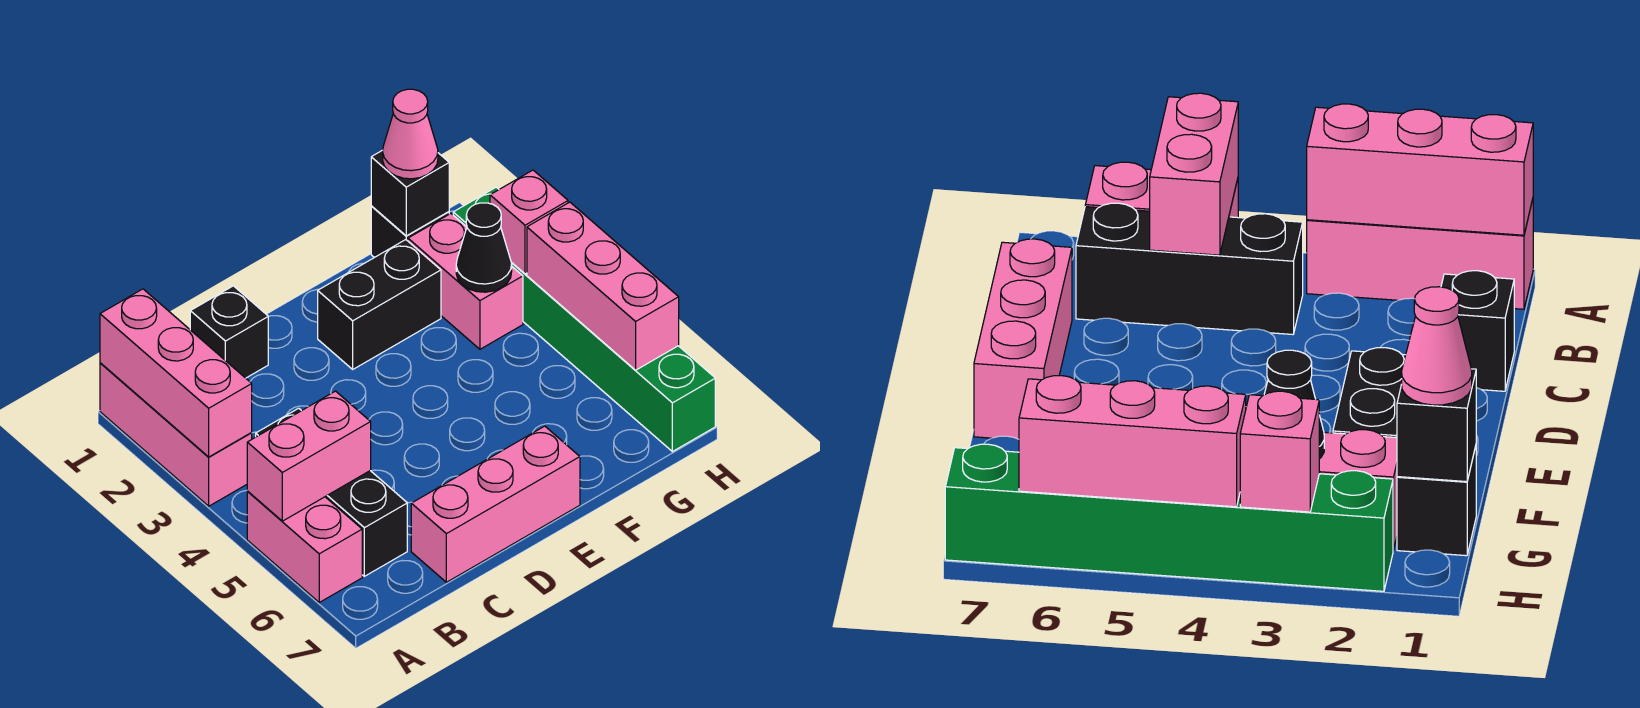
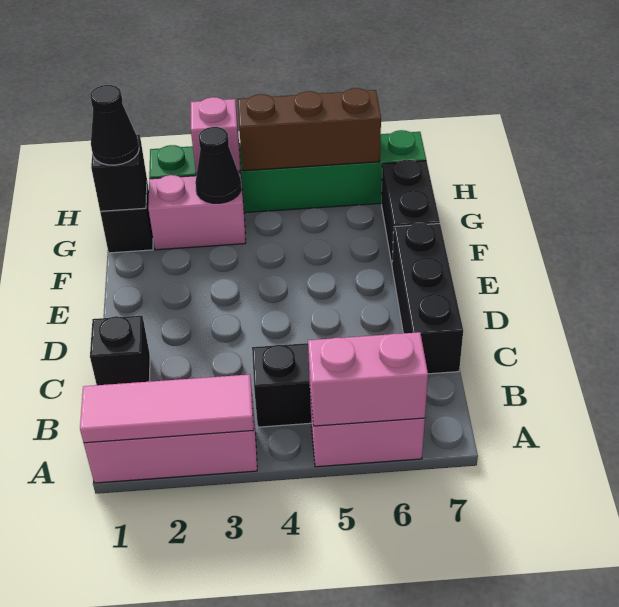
pink 1x3 brick [100,289,252,457] -> pink 1x3 tile [80,374,254,443]
pink 1x2 brick [247,391,371,521] -> pink 1x2 brick turned to [308,332,428,426]
pink 1x3 brick [411,426,580,582] -> black 1x3 brick [392,223,463,374]
black 1x2 brick [318,240,441,369] -> black 1x2 brick moved to [382,160,440,264]
pink 1x1 cone [383,89,438,179] -> black 1x1 cone [90,85,139,165]
pink 1x3 brick [527,202,679,370] -> brown 1x3 brick [238,88,381,171]

